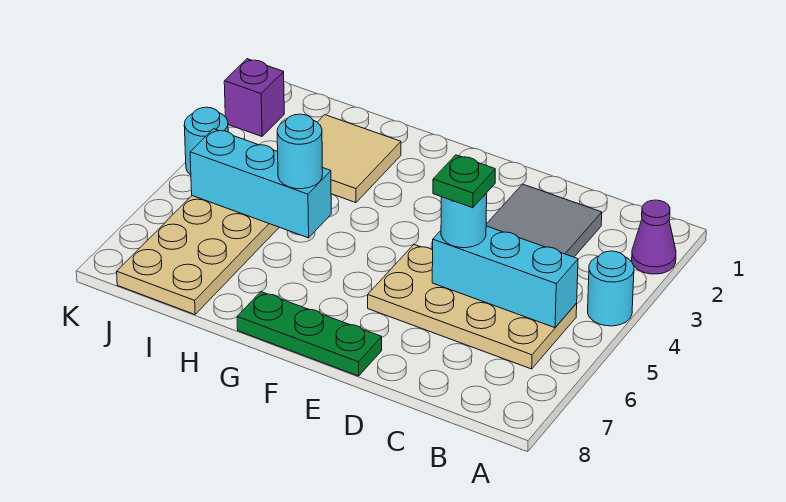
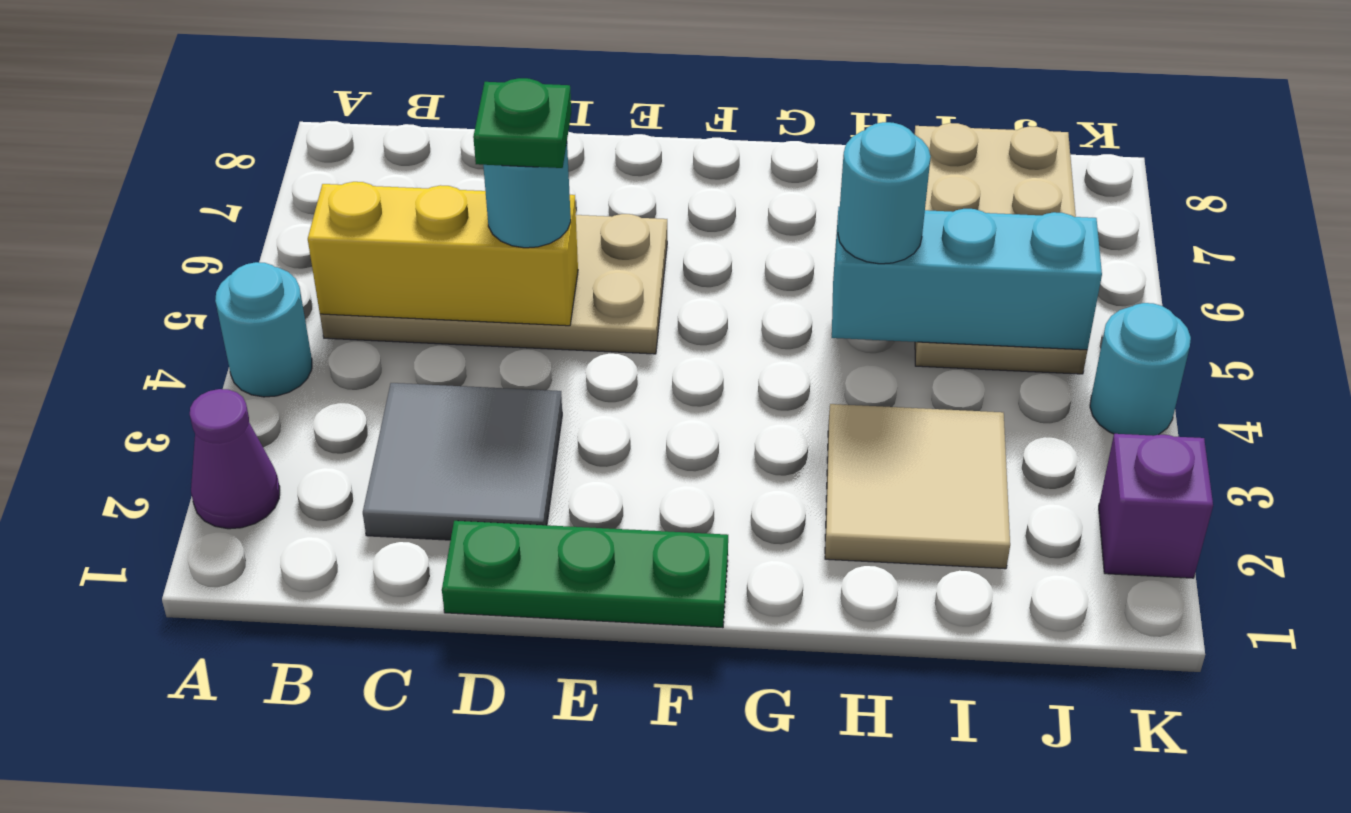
cyan 1x3 brick [432,226,578,328] -> yellow 1x3 brick [308,182,578,326]
green 1x3 plate [237,292,382,376] -> green 1x3 plate moved to [442,521,728,628]

